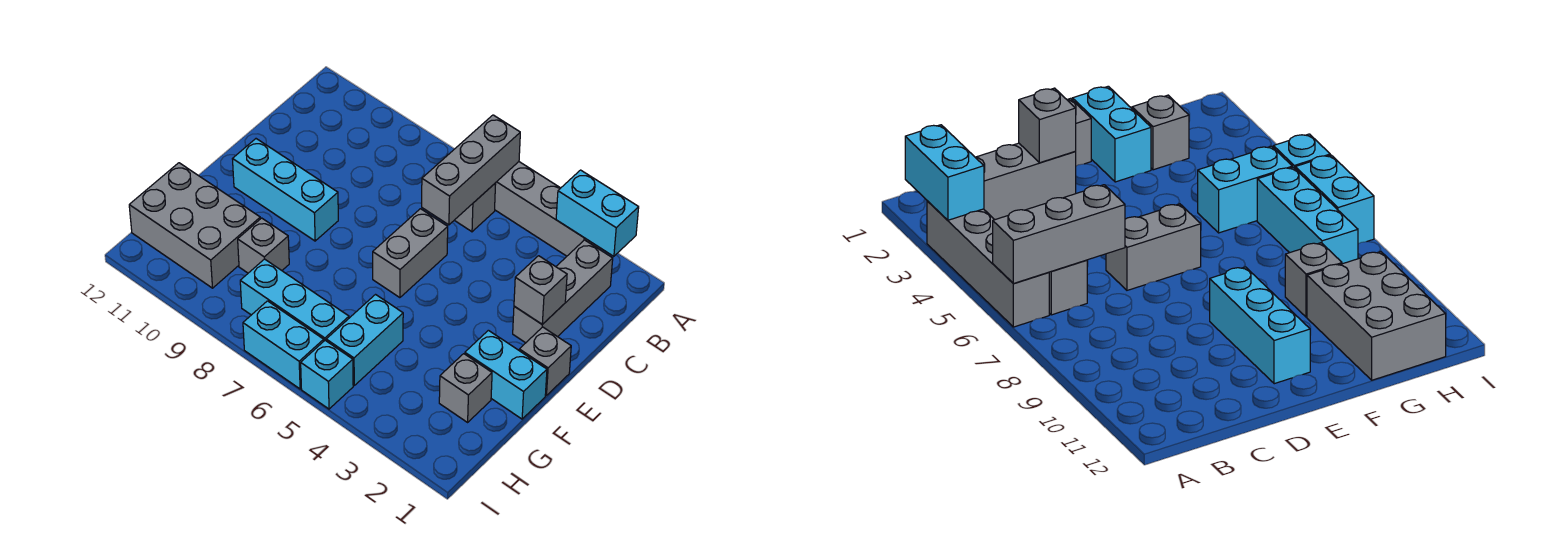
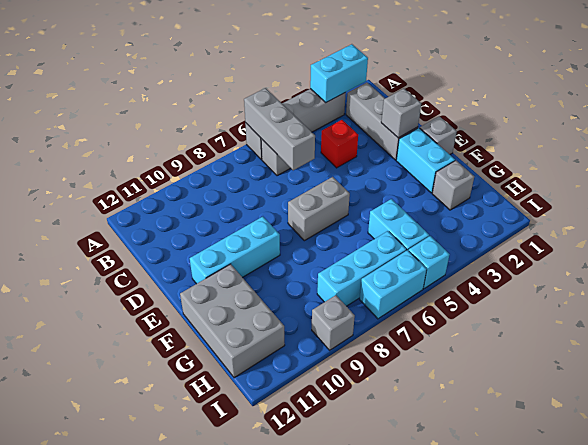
none -> red 1x1 brick [321,120,358,168]
grey 1x2 brick [373,209,448,298] -> grey 1x2 brick turned to [288,177,350,241]
cyan 1x2 brick [465,330,547,419] -> cyan 1x2 brick turned to [396,128,455,193]
grey 1x1 brick [238,218,289,273] -> grey 1x1 brick moved to [312,295,355,350]
grey 2x3 brick [129,163,260,288] -> grey 2x3 brick turned to [180,264,285,378]

